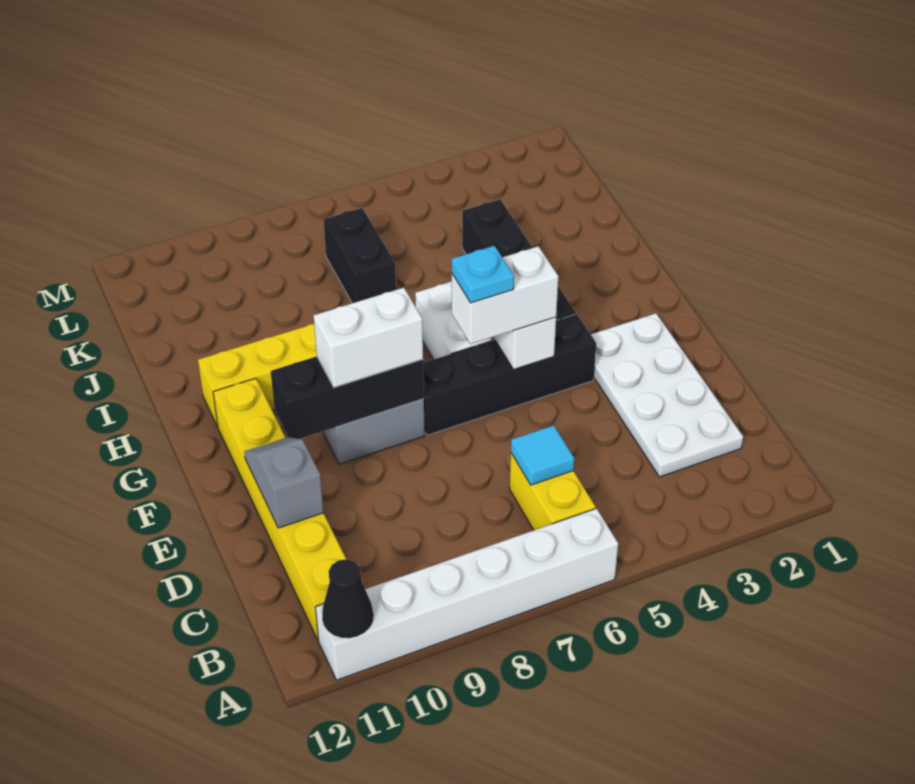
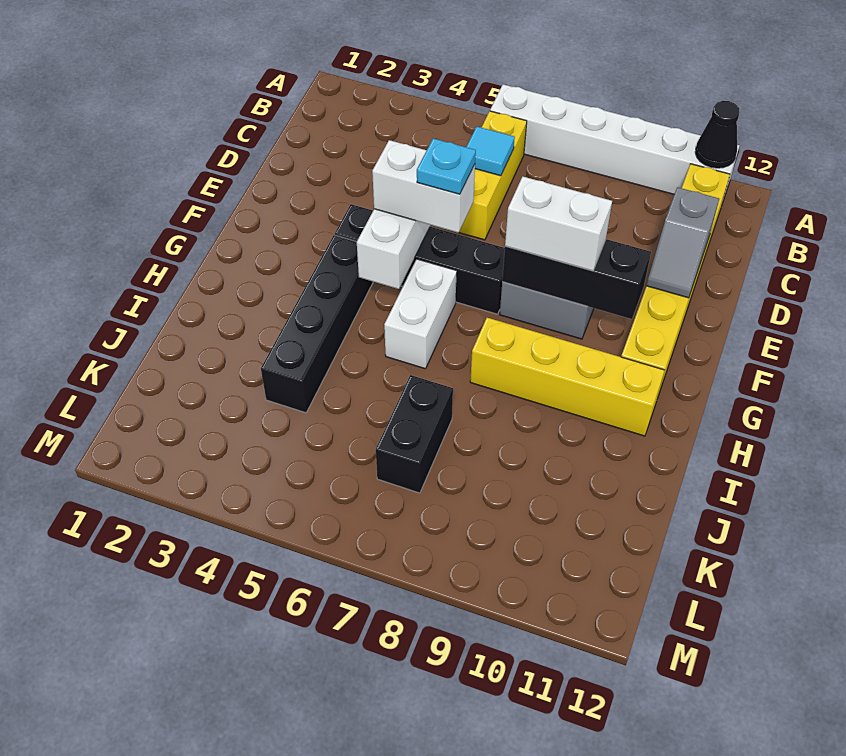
yellow 1x2 brick [510,453,596,530] -> yellow 1x3 brick [459,111,527,240]
white 2x4 plate [591,313,743,477] -> none

